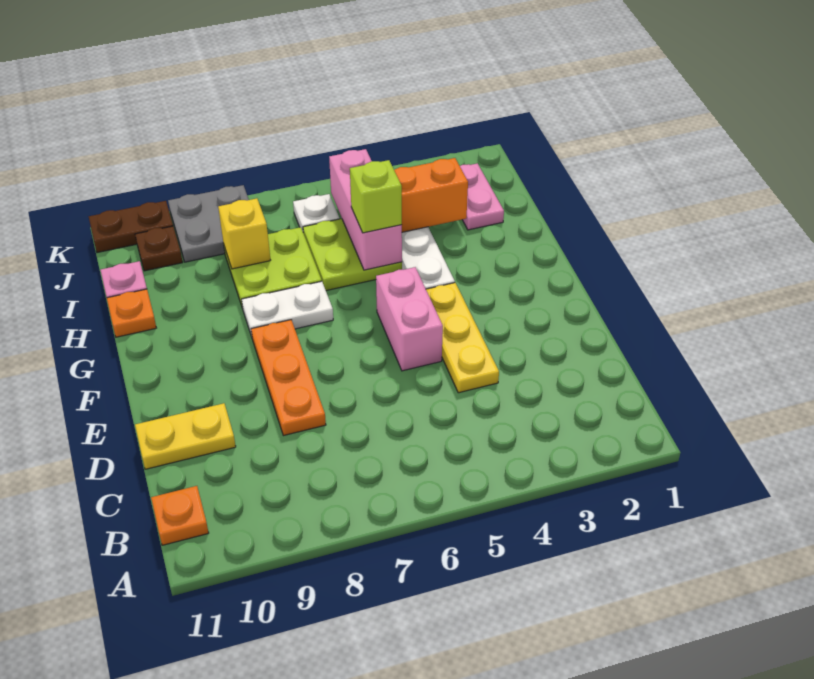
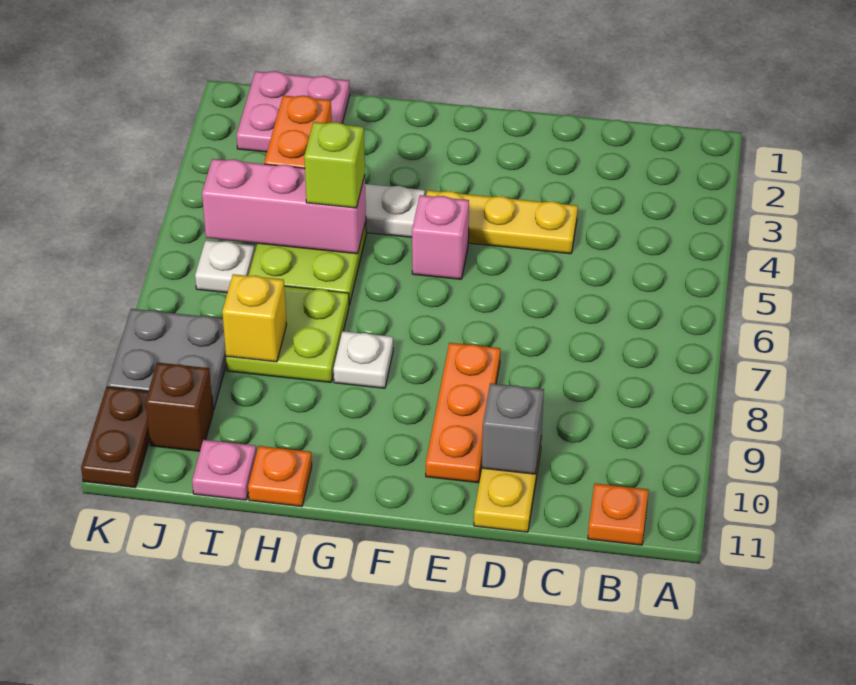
orange 1x3 plate [251,320,326,436] -> orange 1x3 plate turned to [426,343,500,483]
none -> grey 1x1 brick [482,383,544,474]
pink 1x2 brick [376,267,443,371] -> pink 1x1 brick [412,195,469,279]
white 1x2 plate [241,281,333,337] -> white 1x1 plate [334,331,393,388]
pink 1x2 plate [460,163,504,230] -> pink 2x2 plate [237,71,350,152]
brown 1x1 plate [135,226,183,271] -> brown 1x1 brick [145,363,213,451]

